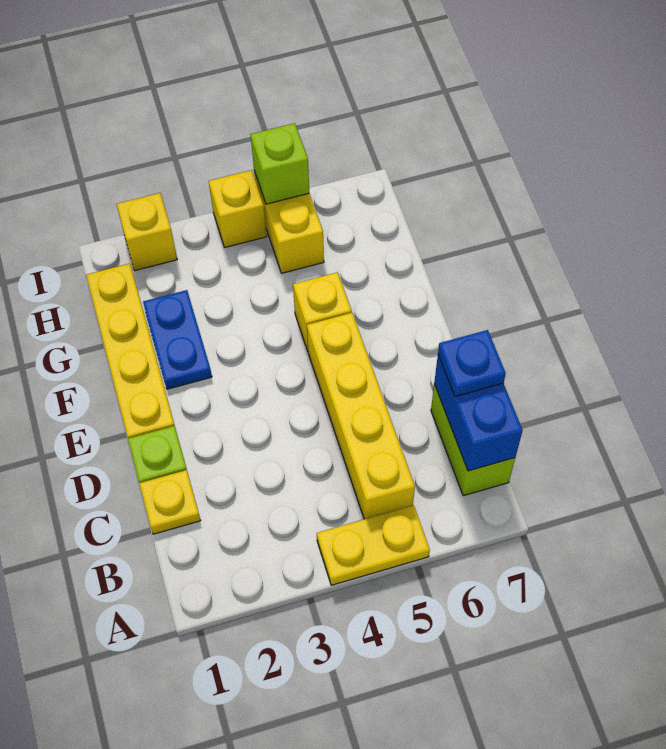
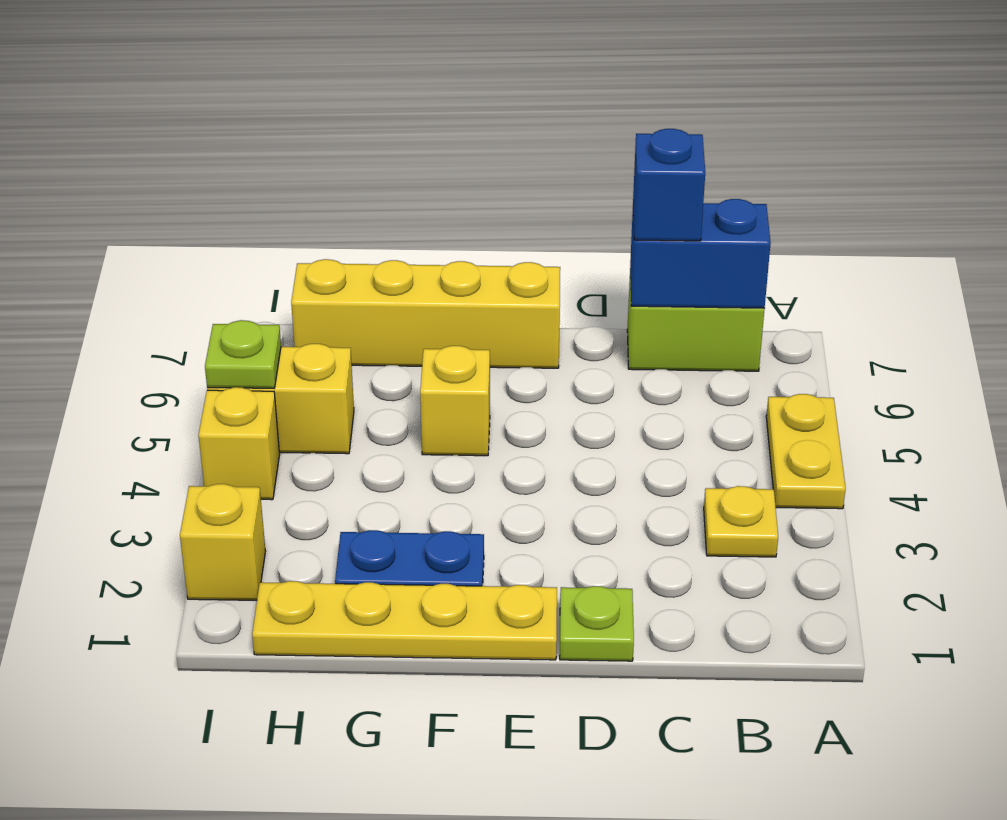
yellow 1x4 brick [307,313,415,519] -> yellow 1x4 brick moved to [291,259,560,368]
yellow 1x1 plate [139,470,201,534] -> yellow 1x1 plate moved to [704,486,778,557]
blue 1x1 plate [438,330,506,396] -> blue 1x1 brick [633,129,705,241]
lime 1x1 brick [250,123,309,204] -> lime 1x1 plate [205,320,281,388]

